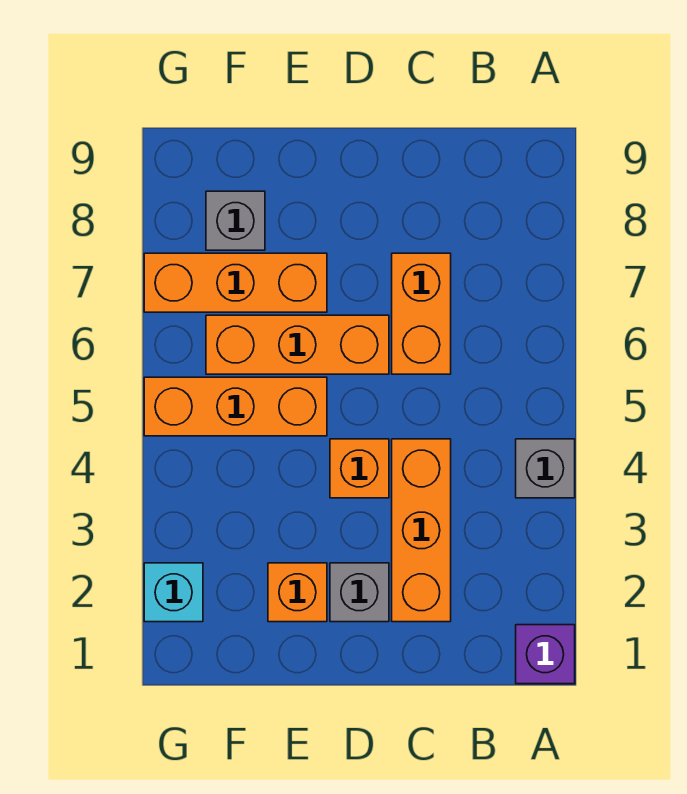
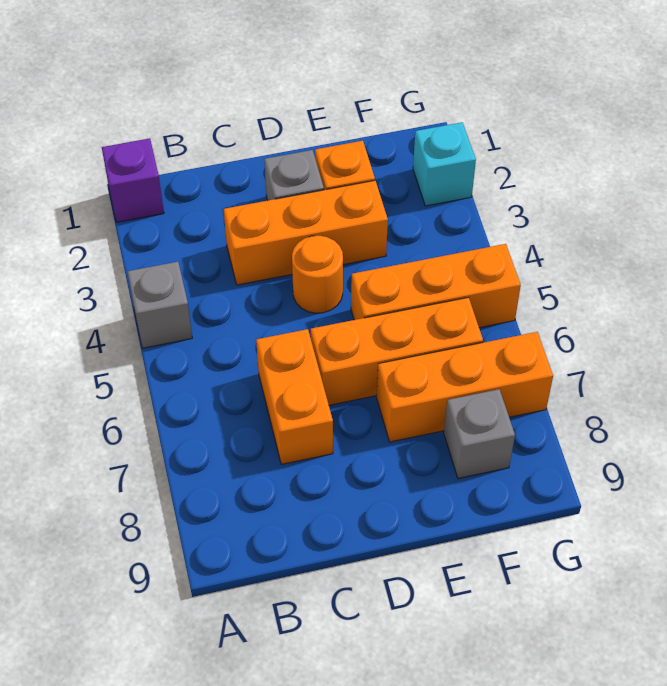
orange 1x3 brick [392,439,451,622] -> orange 1x3 brick turned to [224,181,388,285]
orange 1x1 brick [330,439,389,498] -> orange 1x1 round brick [292,236,343,313]

